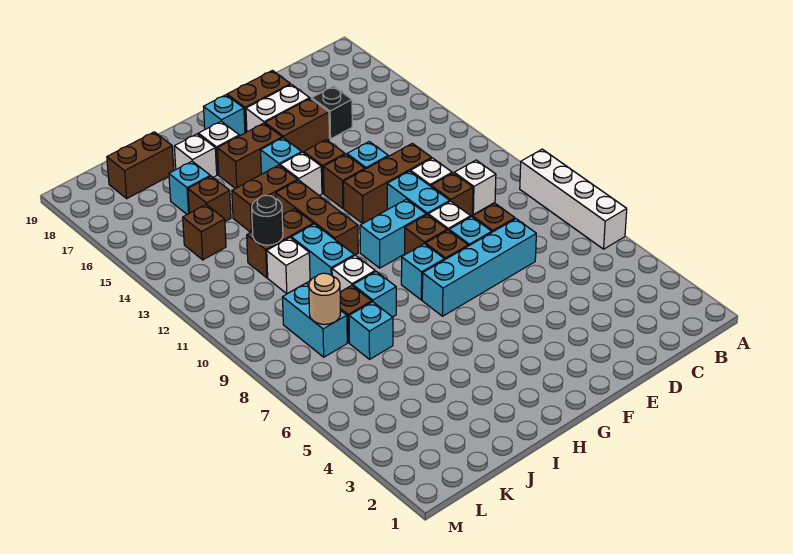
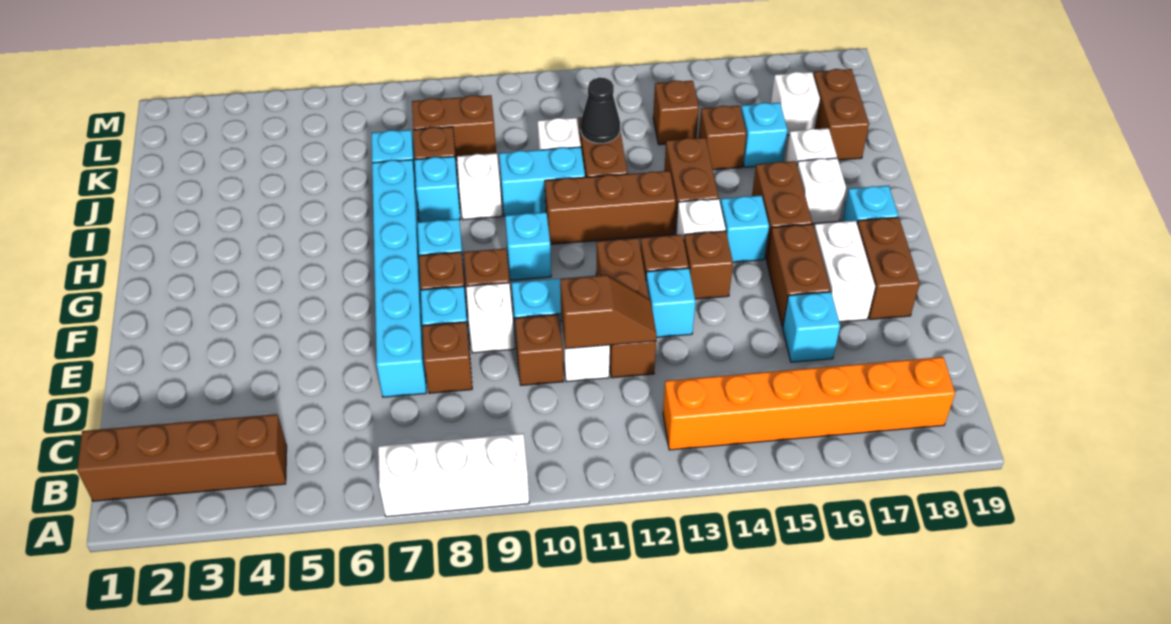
white 1x4 brick [520,149,627,249] -> white 1x3 brick [378,433,529,517]
none -> brown 1x4 brick [77,414,287,501]
none -> orange 1x6 brick [663,357,955,450]
white 1x1 brick [454,160,496,214] -> white 1x1 brick moved to [771,72,820,135]
cyan 1x4 brick [422,219,536,316] -> cyan 1x6 brick [372,160,426,397]
none -> brown 1x2 slope [560,275,657,349]
black 1x1 brick [312,86,352,139] -> cyan 1x1 brick [783,292,840,362]
cyan 1x2 brick [360,199,426,268] -> cyan 1x1 brick [505,212,551,280]
black 1x1 round brick [252,195,283,245] -> black 1x1 cone [581,78,620,143]
cyan 1x2 brick [283,283,347,357] -> brown 1x2 brick [412,95,496,160]
tan 1x1 round brick [309,273,341,324] -> none

